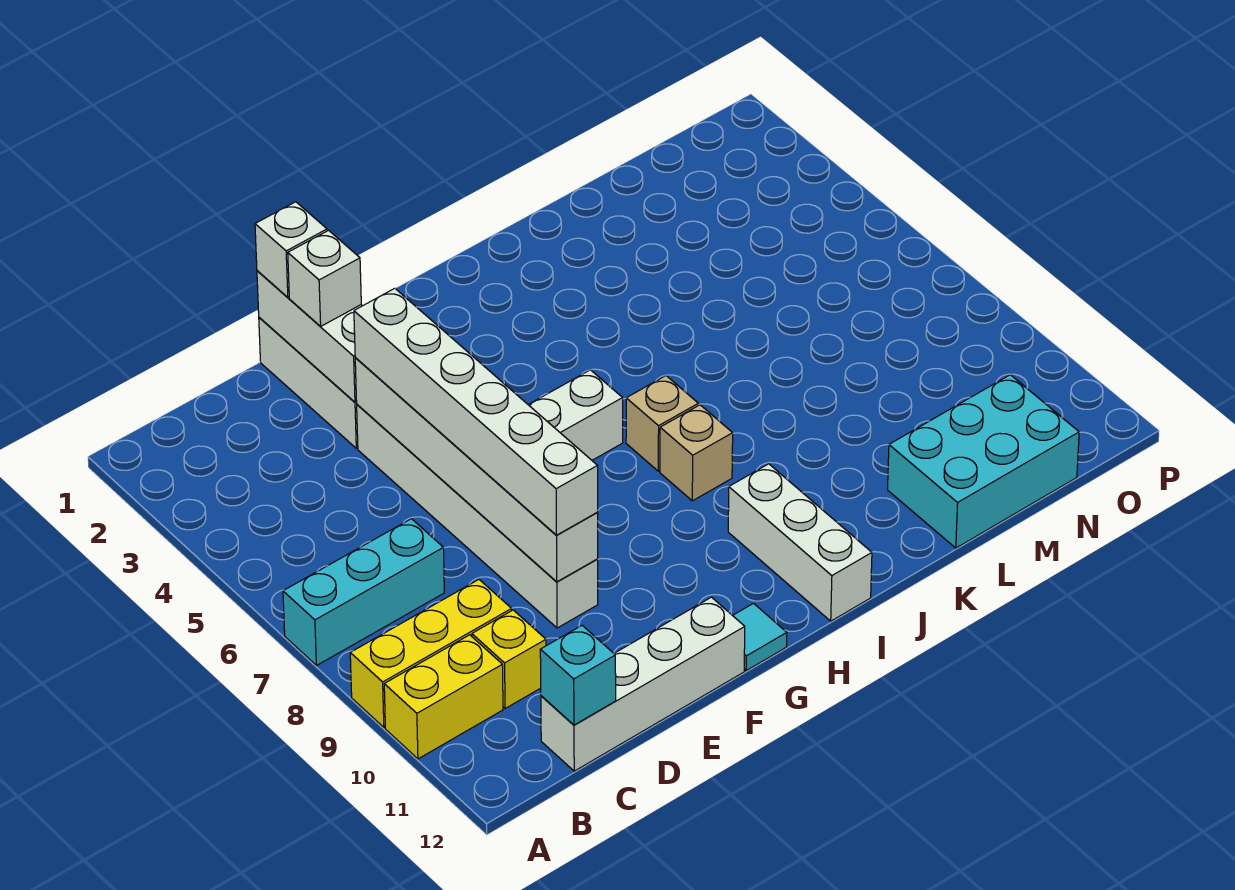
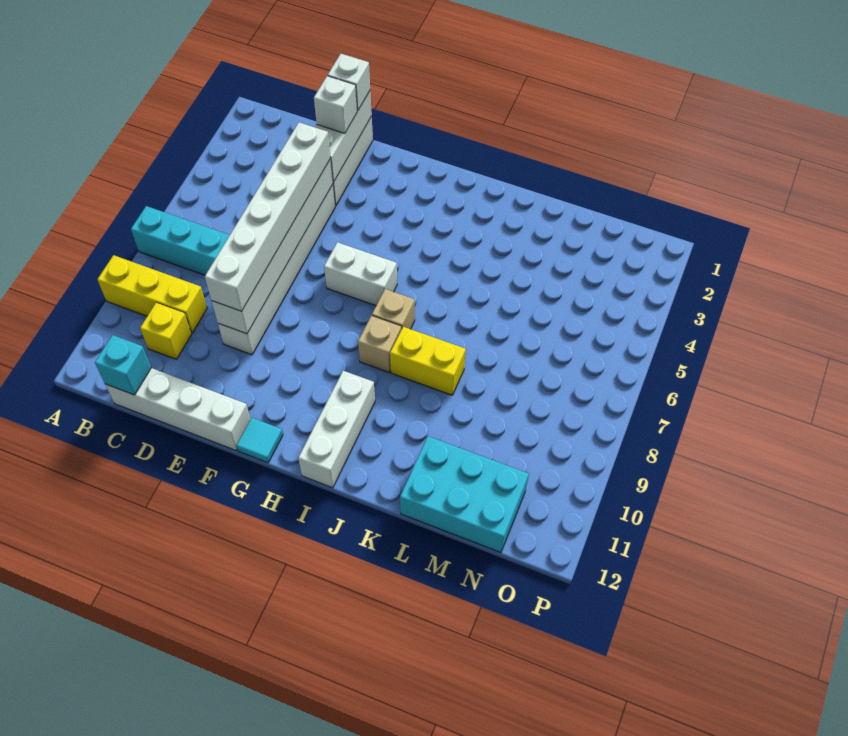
yellow 1x2 brick [384,635,503,759] -> yellow 1x2 brick moved to [390,327,466,395]

